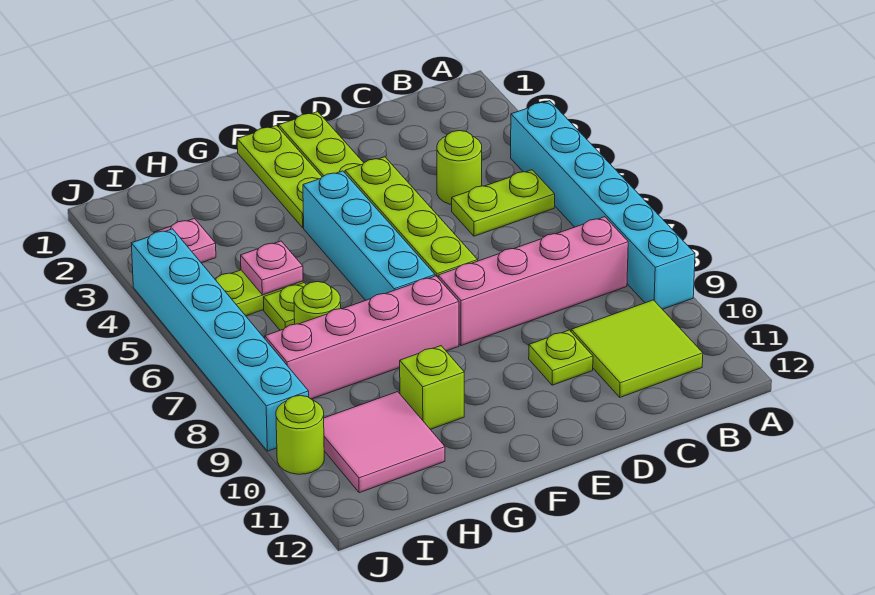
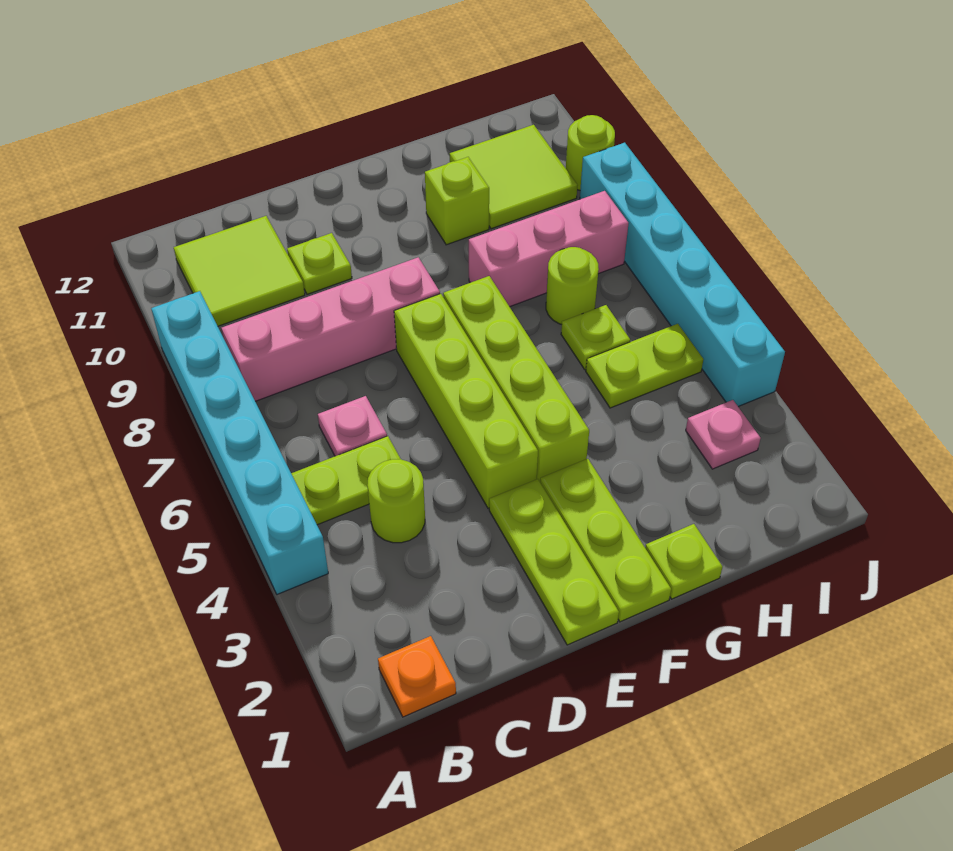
none -> orange 1x1 plate [378,636,456,717]
cyan 1x4 brick [303,171,435,300] -> lime 1x4 brick [443,276,589,481]
pink 1x4 brick [265,276,459,399] -> pink 1x3 brick [469,191,629,307]
none -> lime 1x1 plate [645,524,722,599]
pink 1x1 plate [241,241,303,295] -> pink 1x1 plate moved to [318,396,387,456]
pink 2x2 tile [324,392,445,493] -> lime 2x2 tile [450,125,578,229]

